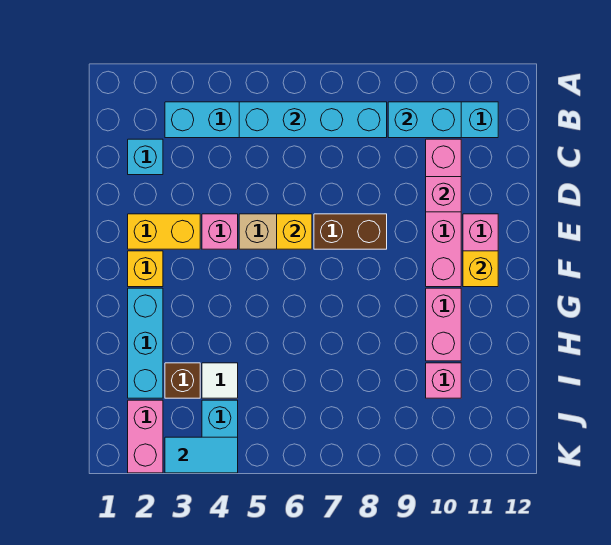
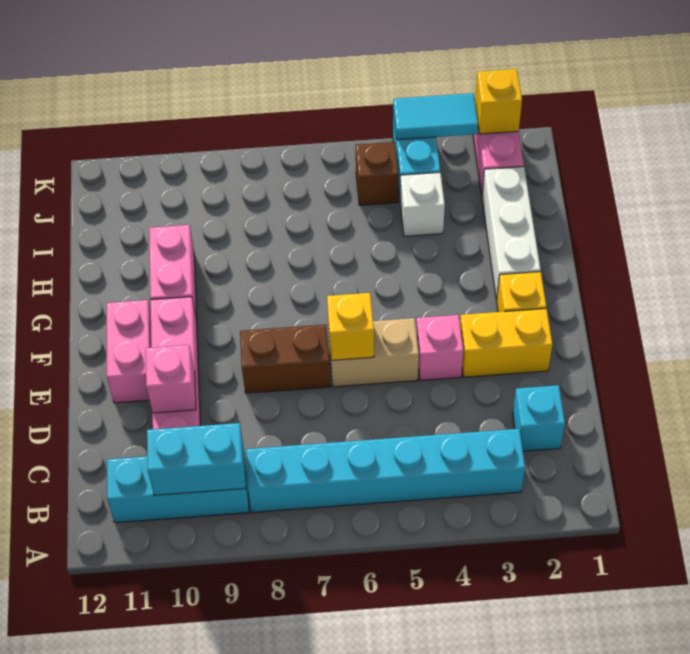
cyan 1x4 brick [239,102,387,138] -> none
yellow 1x1 brick [463,251,498,287] -> yellow 1x1 brick moved to [475,69,522,134]
cyan 1x3 brick [128,288,163,398] -> white 1x3 brick [482,167,541,300]
brown 1x1 brick [165,363,200,398] -> brown 1x1 brick moved to [356,142,398,205]
white 1x1 tile [202,363,238,398] -> white 1x1 brick [400,172,445,236]
pink 1x1 brick [426,363,461,398] -> none

